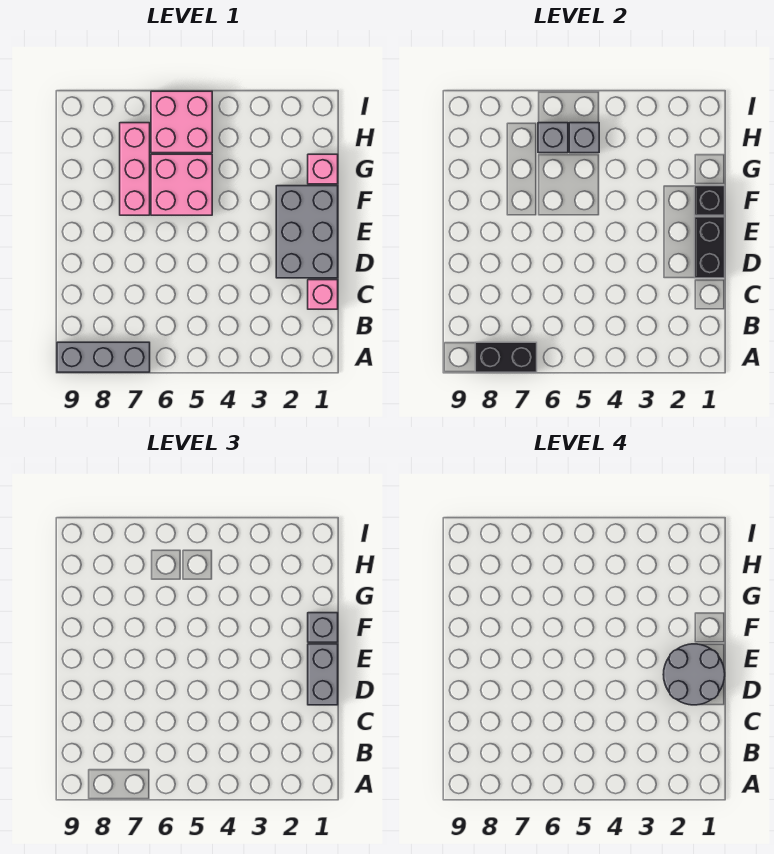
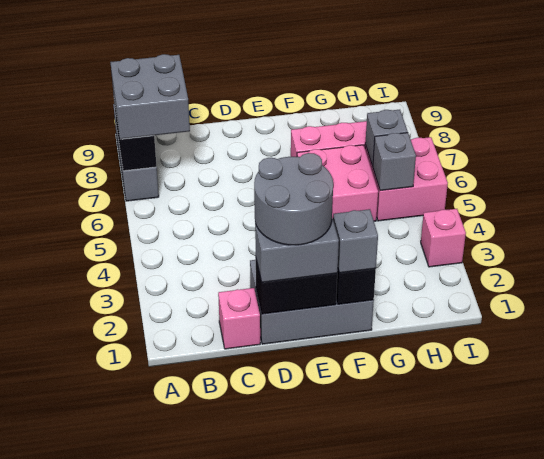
none -> grey 2x2 brick [110,54,190,139]
pink 1x1 brick [308,154,338,184] -> pink 1x1 brick moved to [421,209,466,267]

